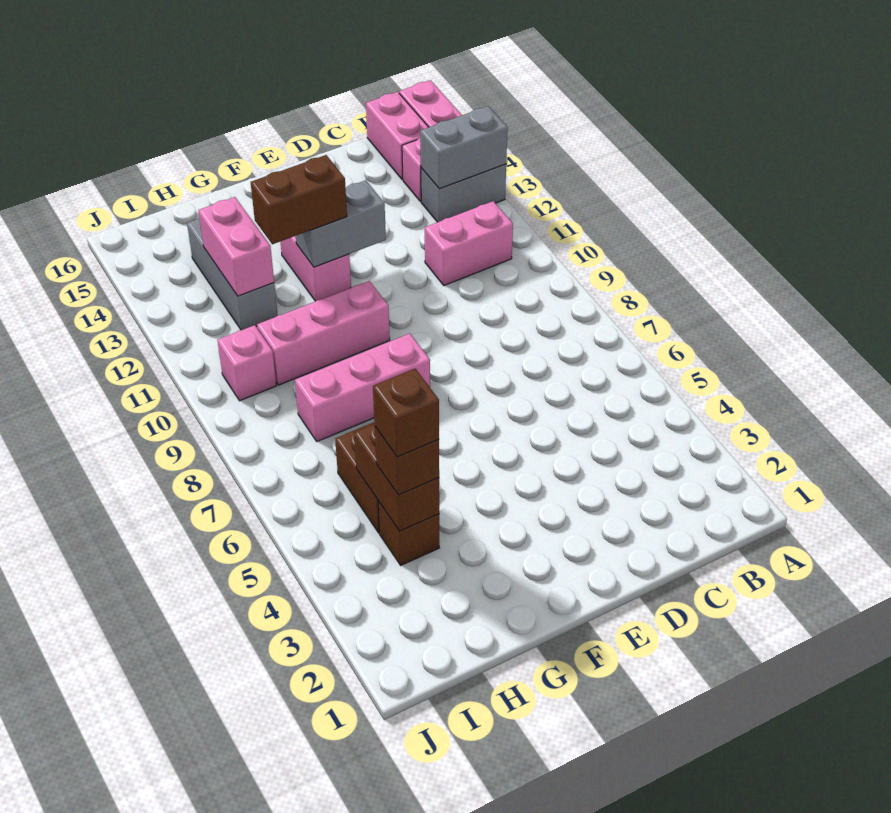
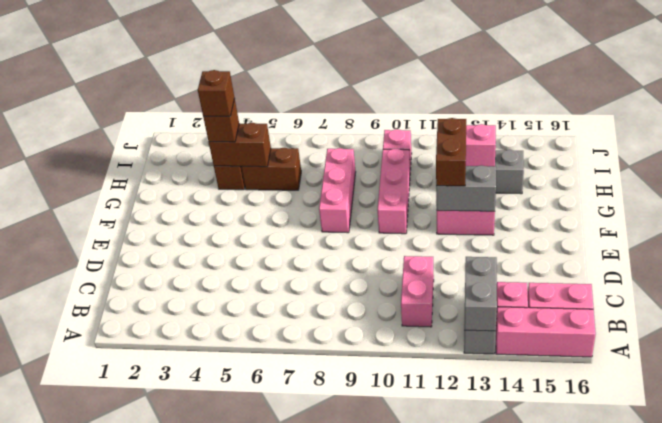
grey 1x2 brick [296,180,386,267] -> grey 1x2 brick turned to [436,165,496,211]

